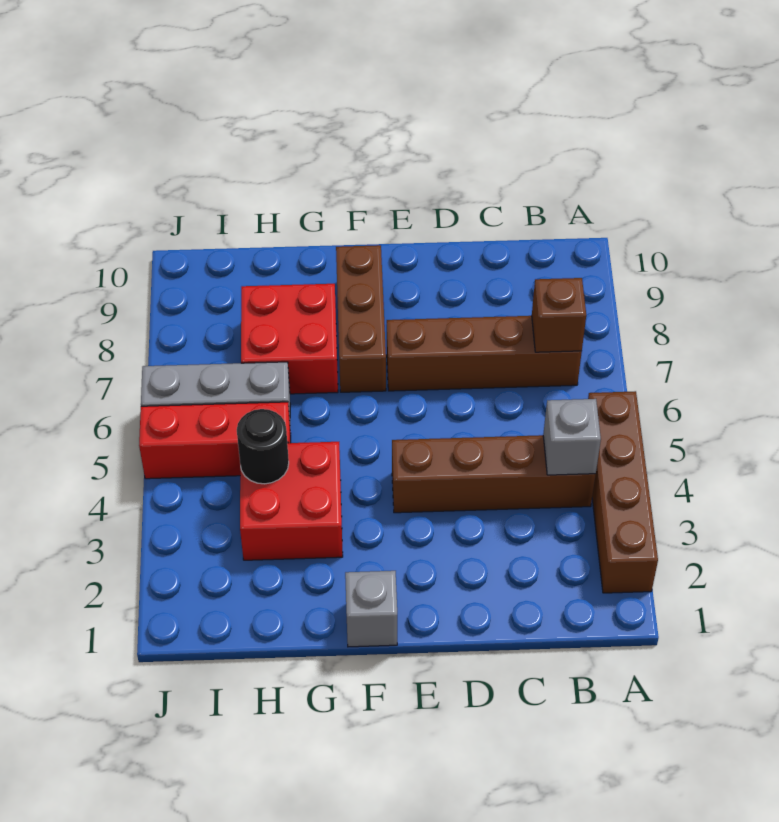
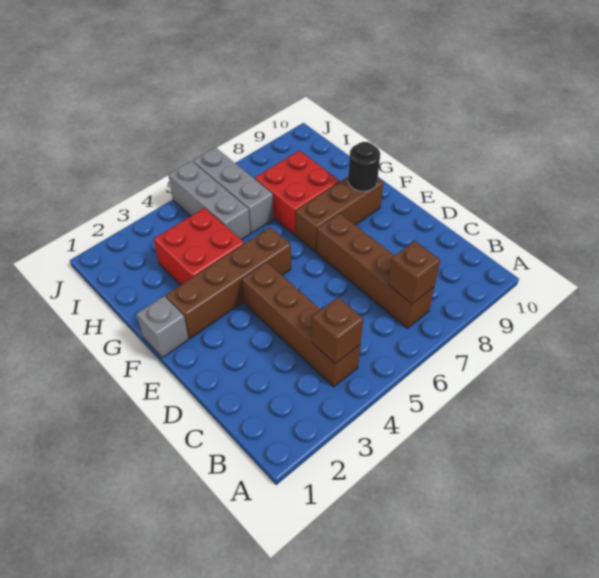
brown 1x4 brick [588,391,658,593] -> brown 1x4 brick moved to [166,227,291,339]
grey 1x1 brick [543,399,601,475] -> brown 1x1 brick [311,297,363,364]
black 1x1 round brick [237,409,289,484] -> black 1x1 round brick moved to [348,142,380,191]
red 1x3 brick [139,402,291,479] -> grey 1x3 brick [168,161,250,240]

